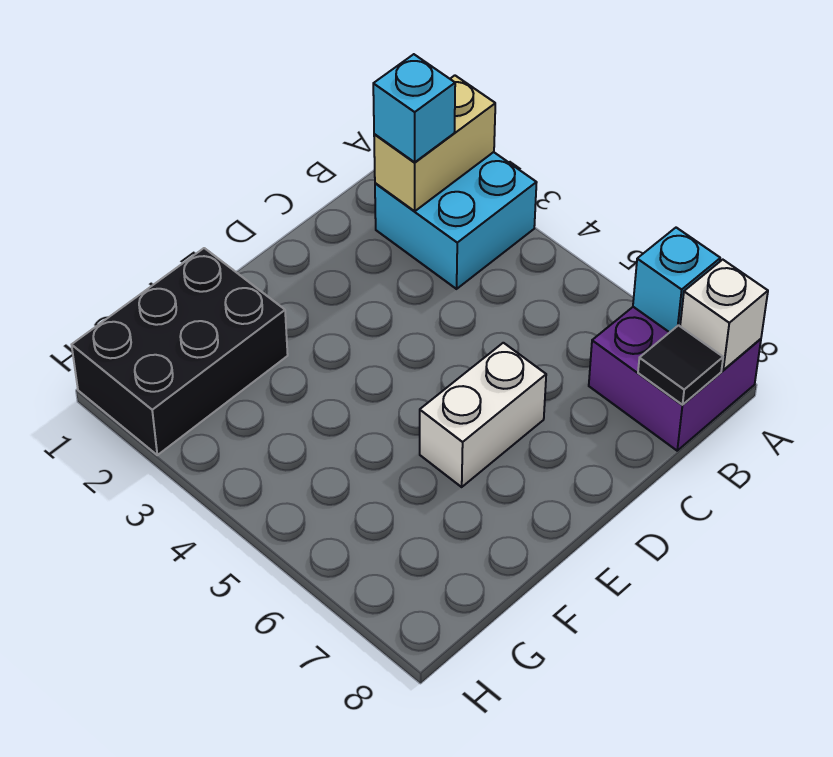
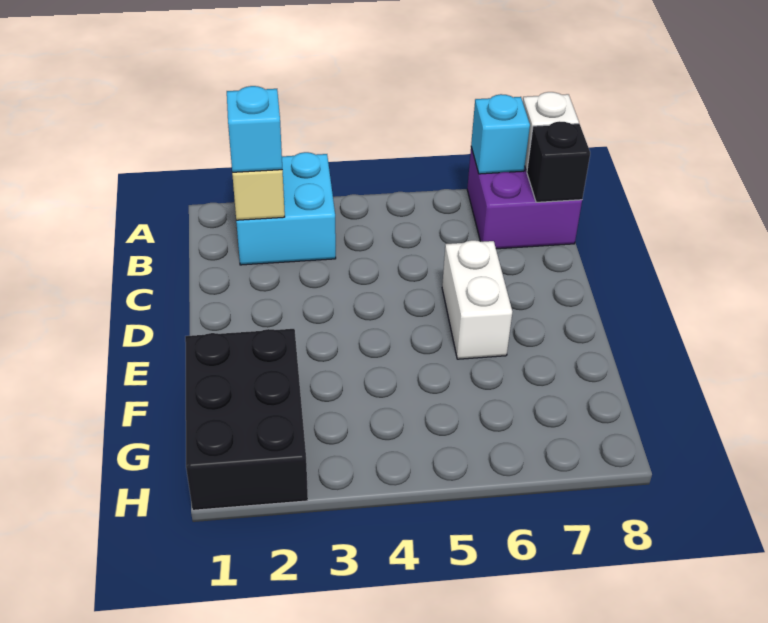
black 1x1 tile [638,325,723,405] -> black 1x1 brick [527,121,590,202]

